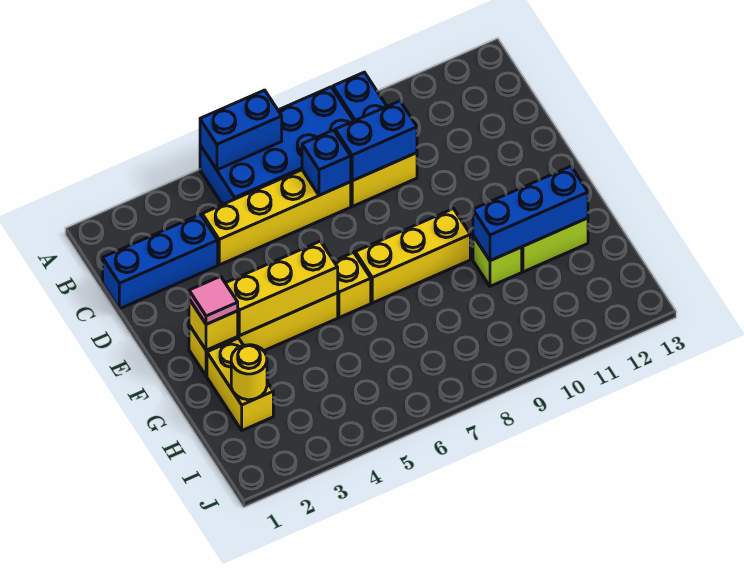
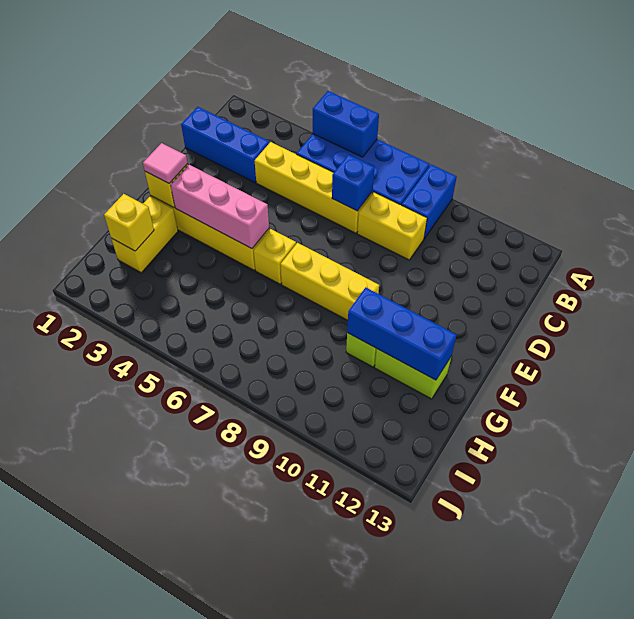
blue 1x2 brick [335,101,417,181] -> none
yellow 1x3 brick [226,241,338,336] -> pink 1x3 brick [171,165,269,249]
yellow 1x1 round brick [231,345,267,400] -> yellow 1x1 brick [104,194,154,251]

